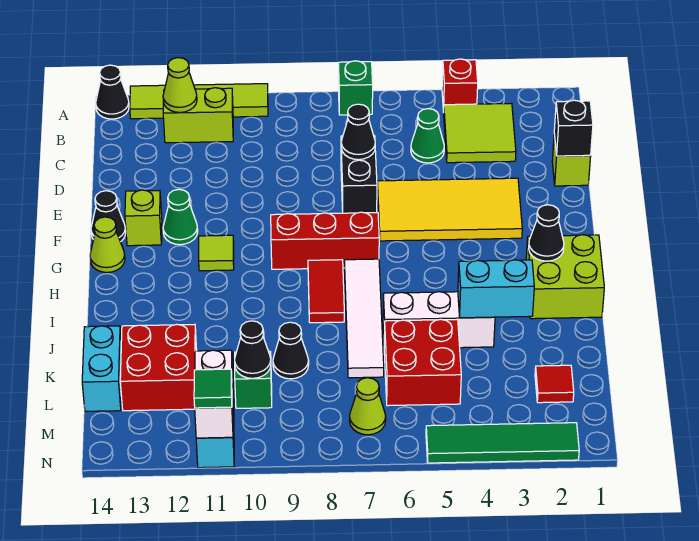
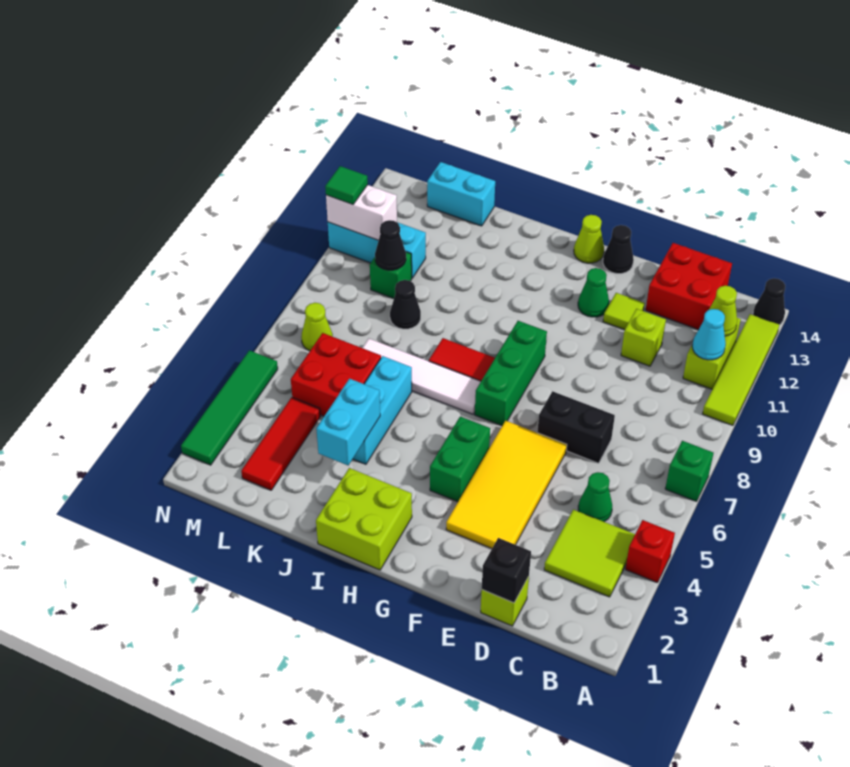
none -> cyan 1x1 cone [692,309,726,360]
black 1x1 cone [341,104,375,160] -> none
lime 1x1 brick [125,190,162,246] -> lime 1x1 brick moved to [621,309,666,366]
none -> green 1x2 brick [430,416,490,502]
red 1x3 brick [271,212,379,269] -> green 1x3 brick [475,321,547,426]
lime 1x1 tile [199,235,234,271] -> lime 1x1 tile moved to [603,293,645,330]
black 1x1 cone [529,205,564,261] -> none
white 1x3 brick [383,292,495,348] -> cyan 1x3 brick [353,356,412,464]
red 2x2 brick [120,324,197,411] -> red 2x2 brick moved to [646,243,732,330]
red 1x1 tile [535,365,574,403] -> red 1x3 tile [241,397,321,490]

